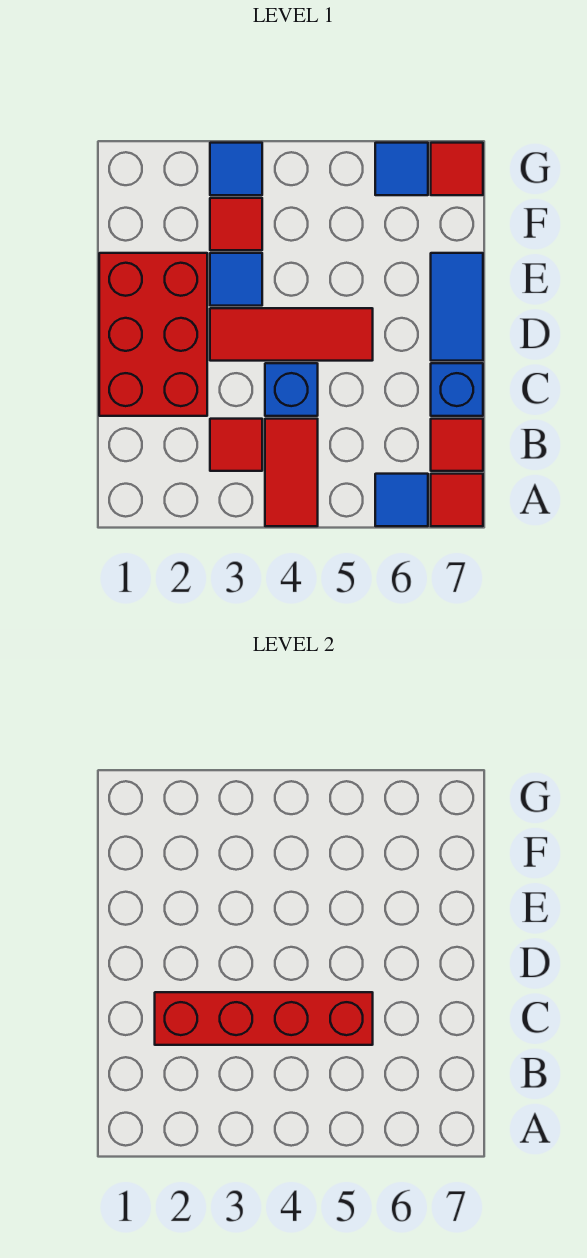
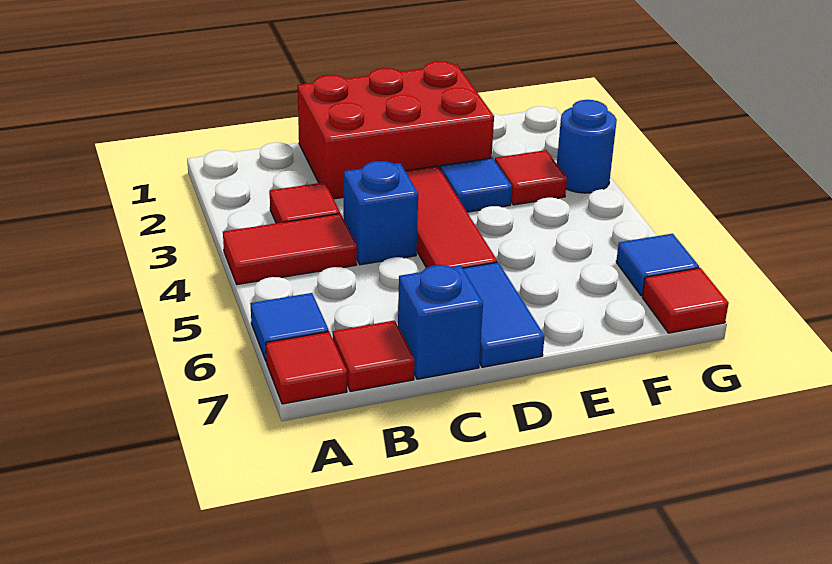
red 1x4 brick [155,992,373,1045] -> none
blue 1x2 tile [431,253,483,361] -> blue 1x2 tile turned to [463,262,545,367]
blue 1x1 tile [210,143,262,195] -> blue 1x1 round brick [557,100,617,193]

